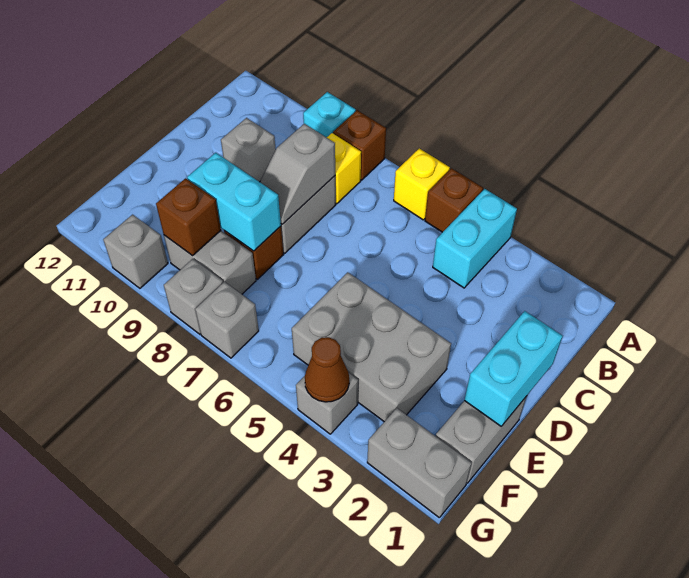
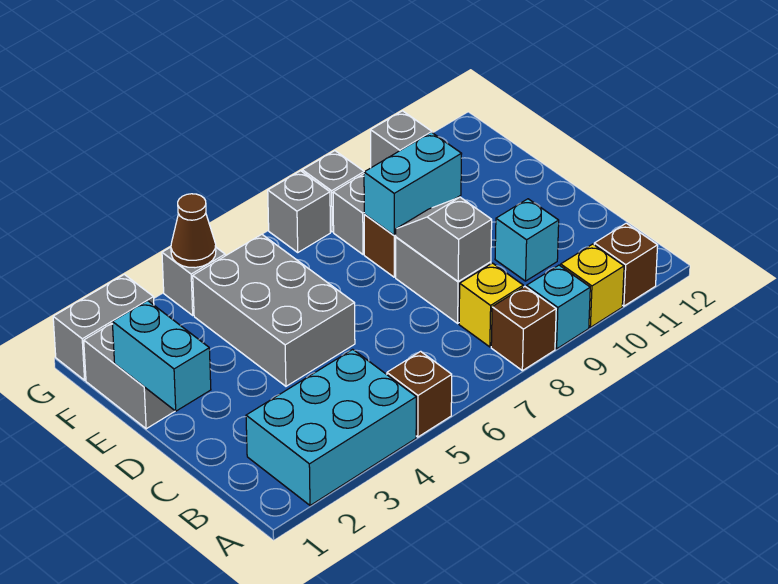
cyan 1x2 brick [433,189,517,288] -> cyan 2x3 brick [246,349,416,505]
yellow 1x1 brick [394,148,450,220] -> yellow 1x1 brick moved to [561,244,624,327]
grey 1x1 brick [221,118,276,182] -> cyan 1x1 brick [495,199,559,281]
grey 2x3 brick [292,272,451,422] -> grey 2x3 brick turned to [193,234,355,386]
brown 1x1 brick [156,178,221,256] -> brown 1x1 brick moved to [594,223,658,306]

